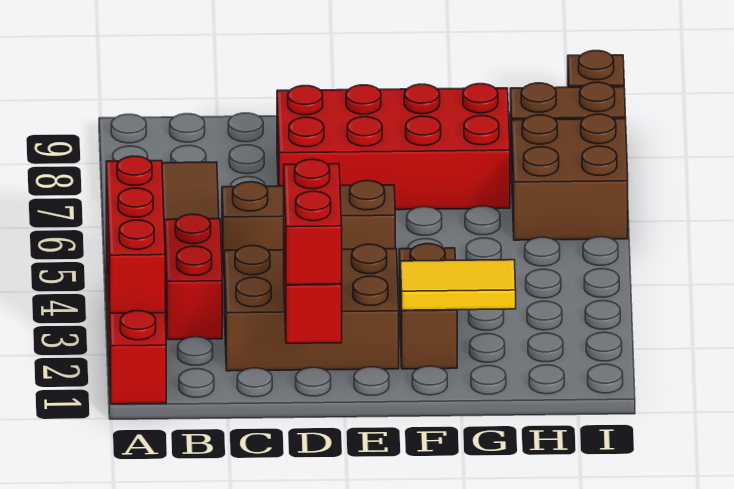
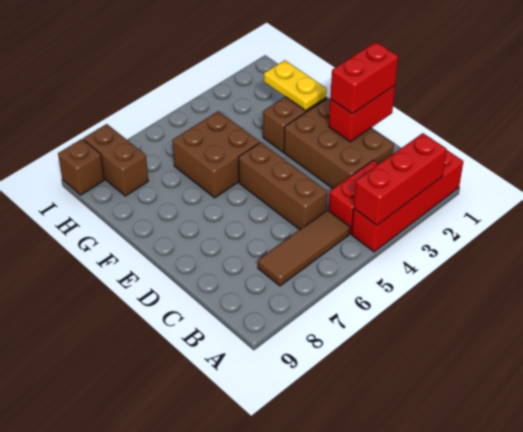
red 2x4 brick [277,84,510,210] -> none
yellow 1x2 tile [400,260,516,310] -> yellow 1x2 plate [264,60,327,111]
brown 2x2 brick [512,114,628,240] -> brown 2x2 brick moved to [172,111,260,198]

